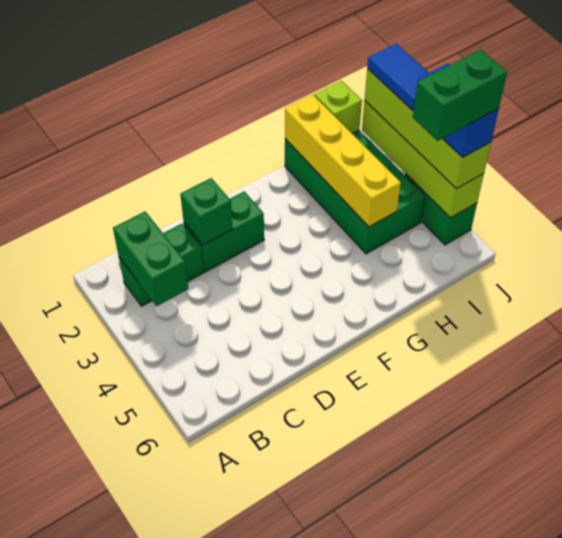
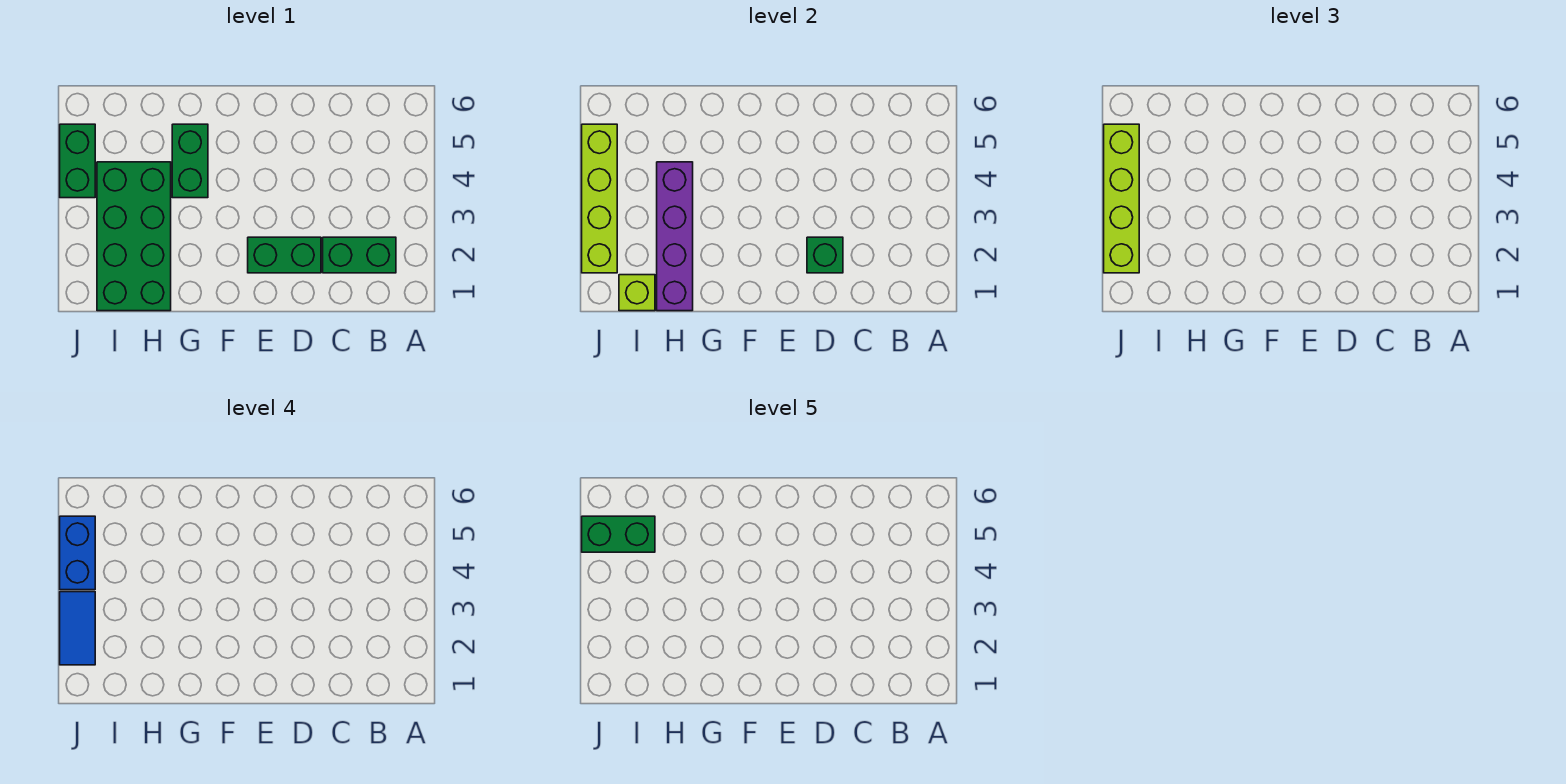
green 1x2 brick [113,211,188,306] -> green 1x2 brick moved to [172,124,208,198]
yellow 1x4 brick [285,95,401,227] -> purple 1x4 brick [657,162,693,311]

